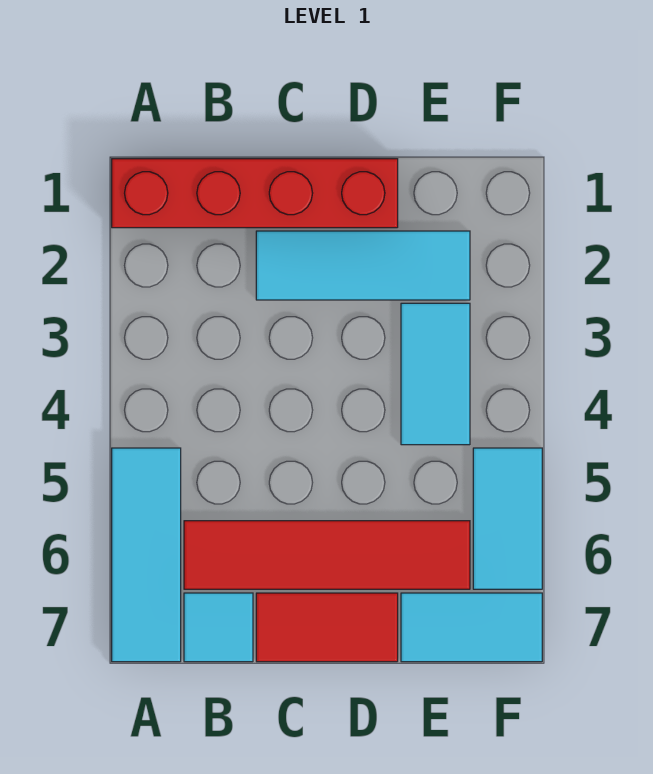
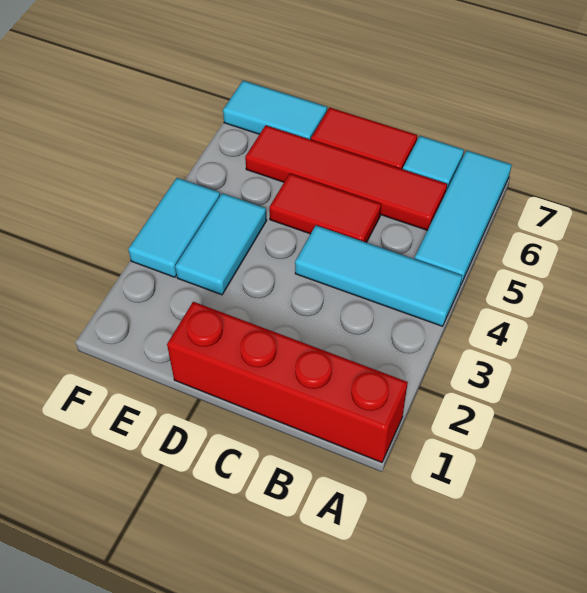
cyan 1x3 tile [256,231,470,300] -> cyan 1x3 tile moved to [295,225,462,326]
none -> red 1x2 tile [269,174,381,243]
cyan 1x2 tile [473,448,542,589] -> cyan 1x2 tile moved to [128,178,220,277]

